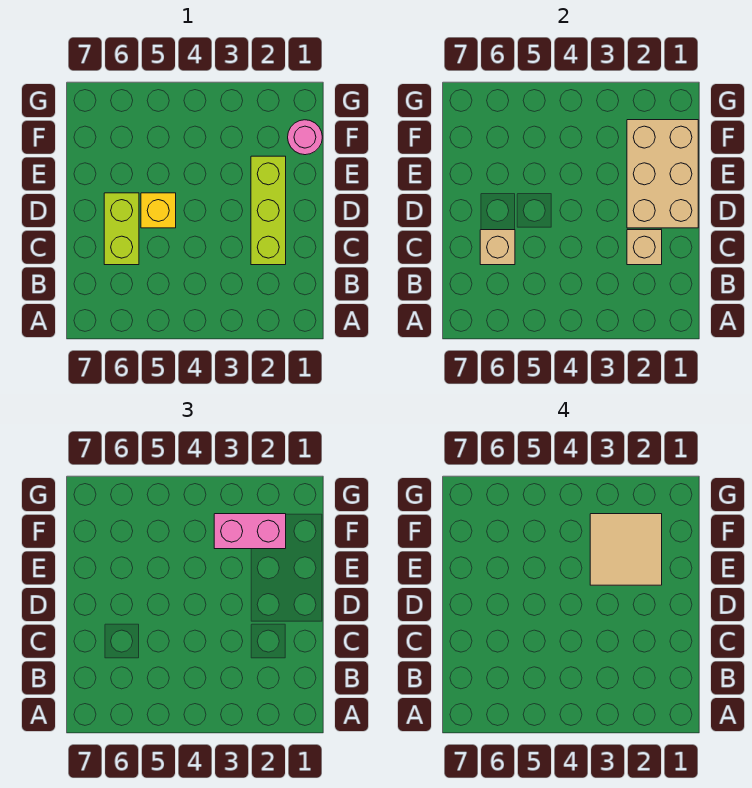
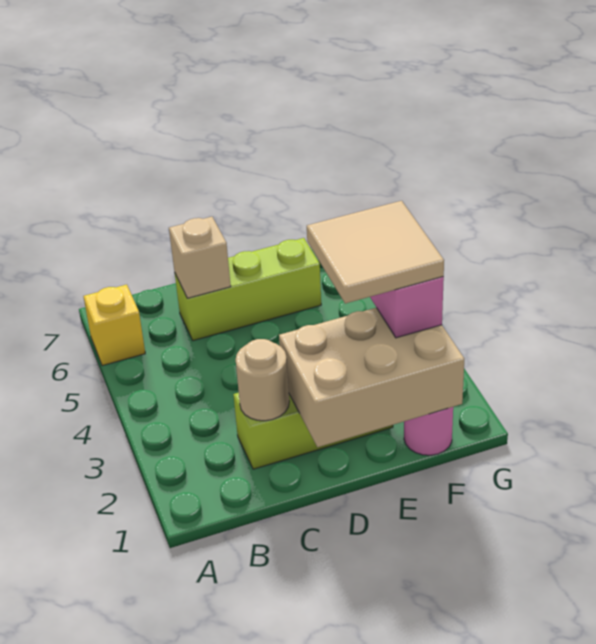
tan 1x1 brick [627,230,662,265] -> tan 1x1 round brick [236,339,289,421]
lime 1x2 brick [104,193,139,265] -> lime 1x3 brick [175,238,321,341]
yellow 1x1 brick [141,193,176,228] -> yellow 1x1 brick moved to [83,285,145,366]

